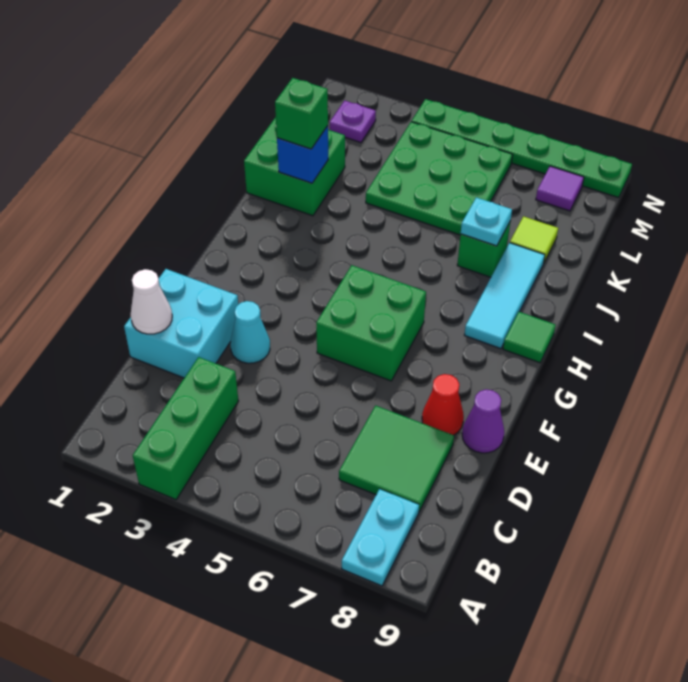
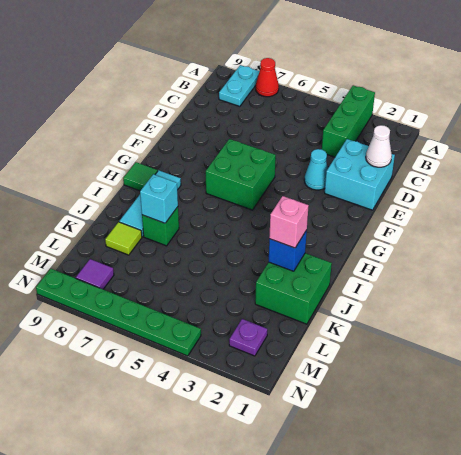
green 2x2 tile [339,406,454,511] -> none
red 1x1 cone [422,374,464,435] -> red 1x1 cone moved to [256,58,279,97]
purple 1x1 cone [462,389,504,453] -> none
green 1x1 brick [275,78,328,149] -> pink 1x1 brick [269,196,309,248]
cyan 1x1 plate [461,197,512,246] -> cyan 1x1 brick [140,174,178,223]
green 3x3 plate [366,122,513,235] -> none

